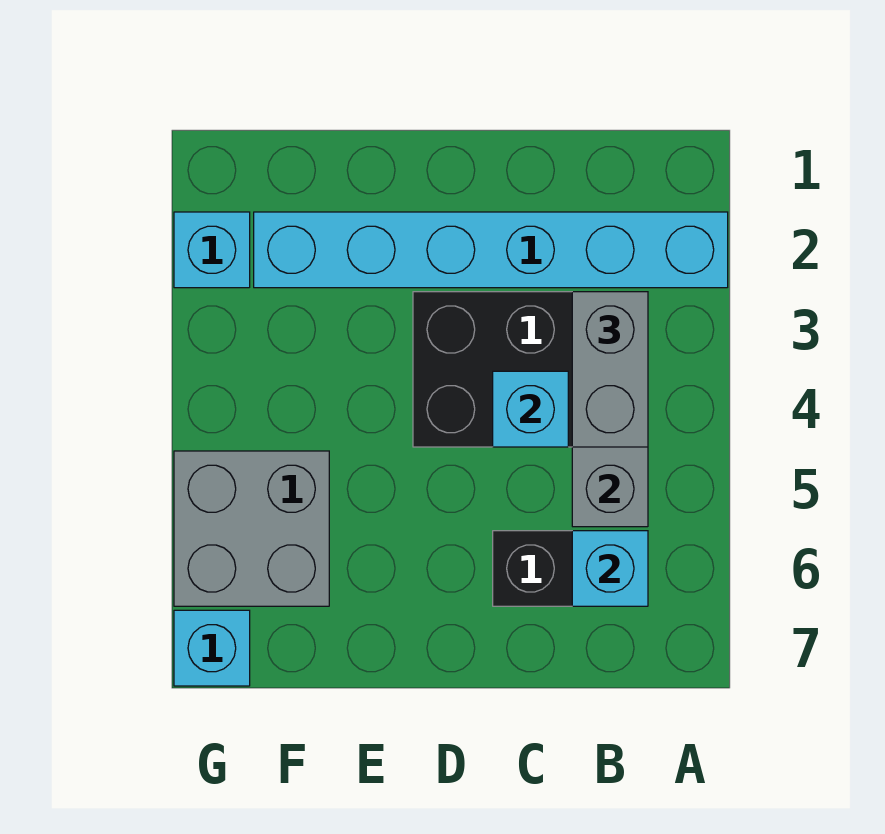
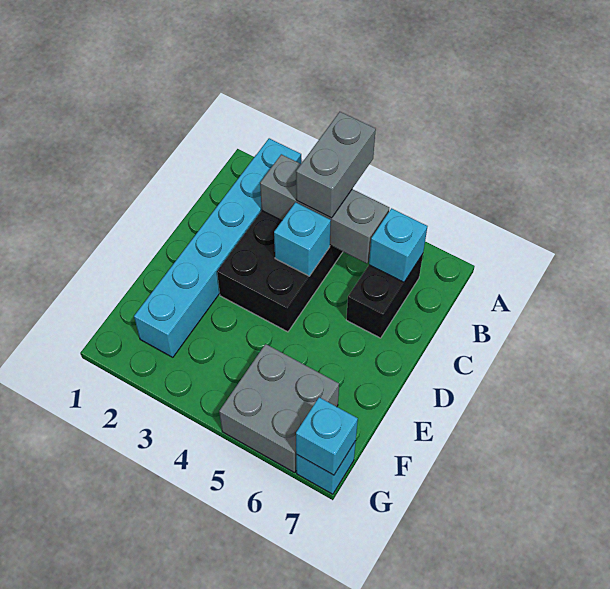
grey 1x2 brick [572,292,648,447] -> grey 1x2 brick turned to [296,112,376,218]
cyan 1x1 brick [174,212,250,288] -> cyan 1x1 brick moved to [296,397,358,475]

